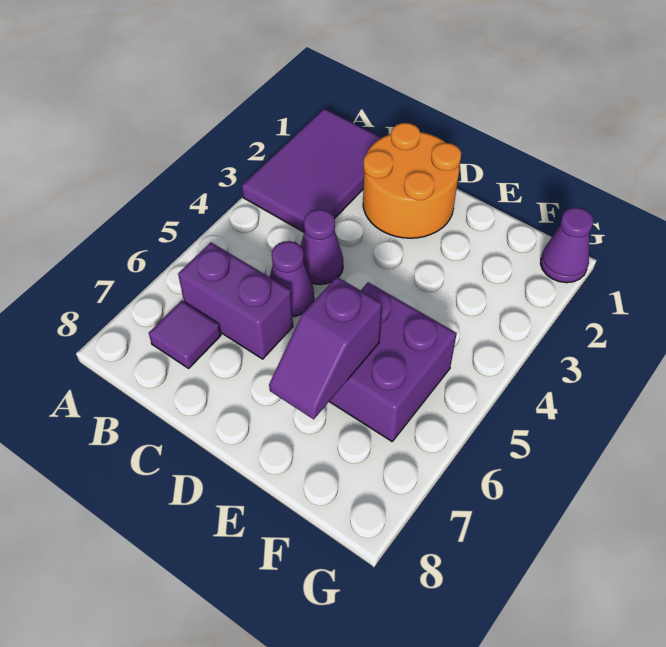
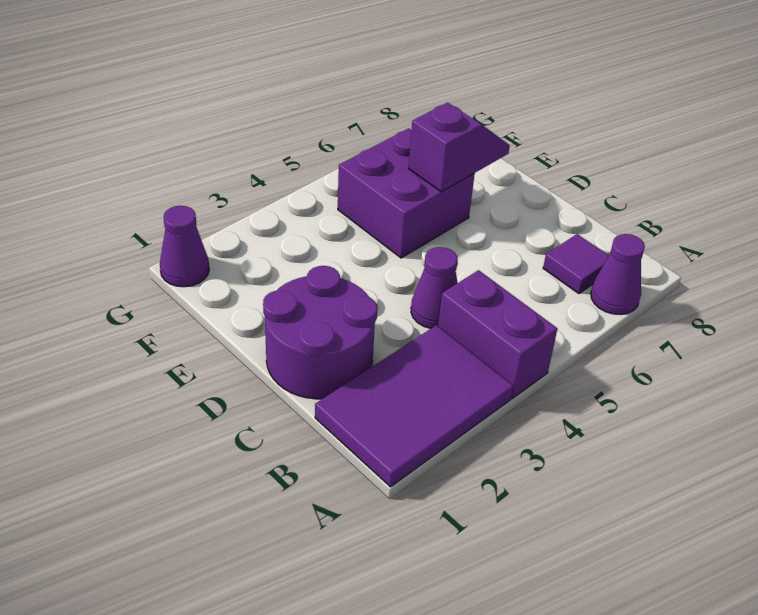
purple 1x2 brick [178,242,293,359] -> purple 1x2 brick moved to [438,270,557,398]
orange 2x2 round brick [363,123,461,238] -> purple 2x2 round brick [263,266,377,399]
purple 1x1 cone [270,241,314,317] -> purple 1x1 cone moved to [591,234,645,315]

